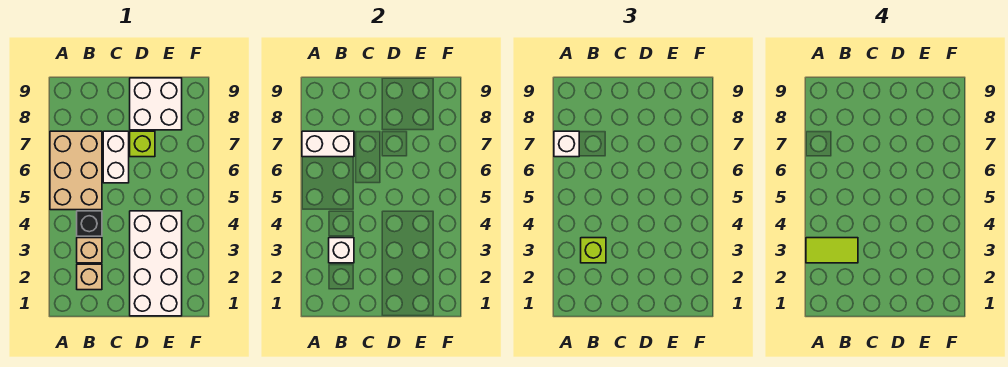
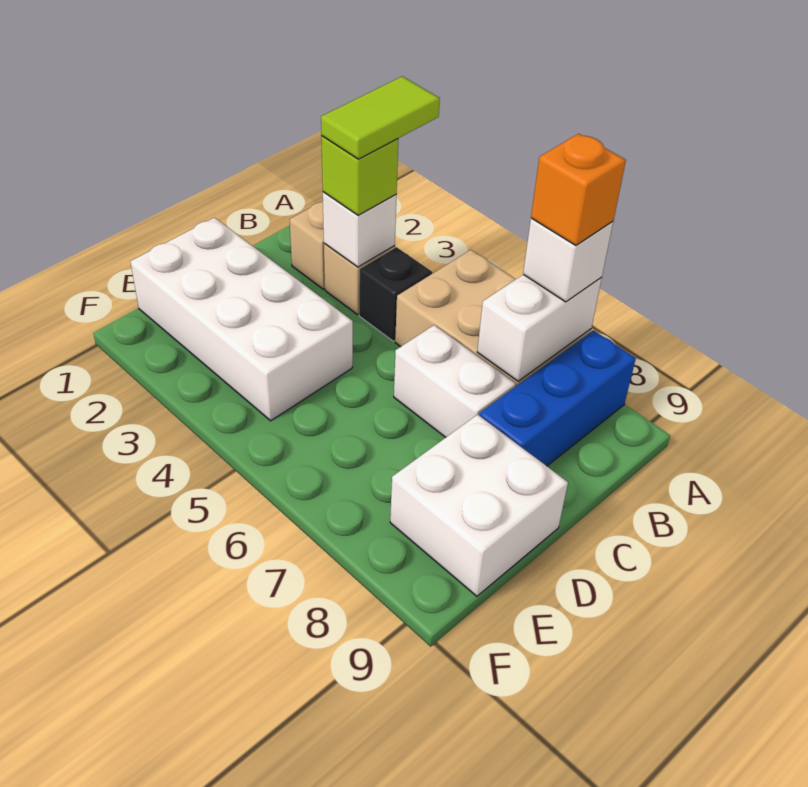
none -> orange 1x1 brick [531,134,626,245]
none -> blue 1x3 brick [479,330,636,466]
lime 1x1 brick [130,131,155,157] -> none

